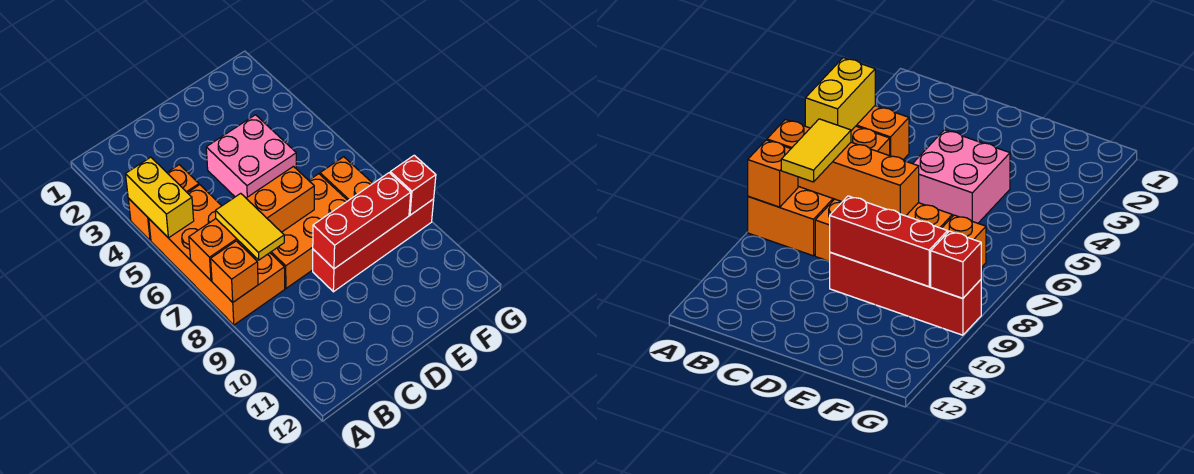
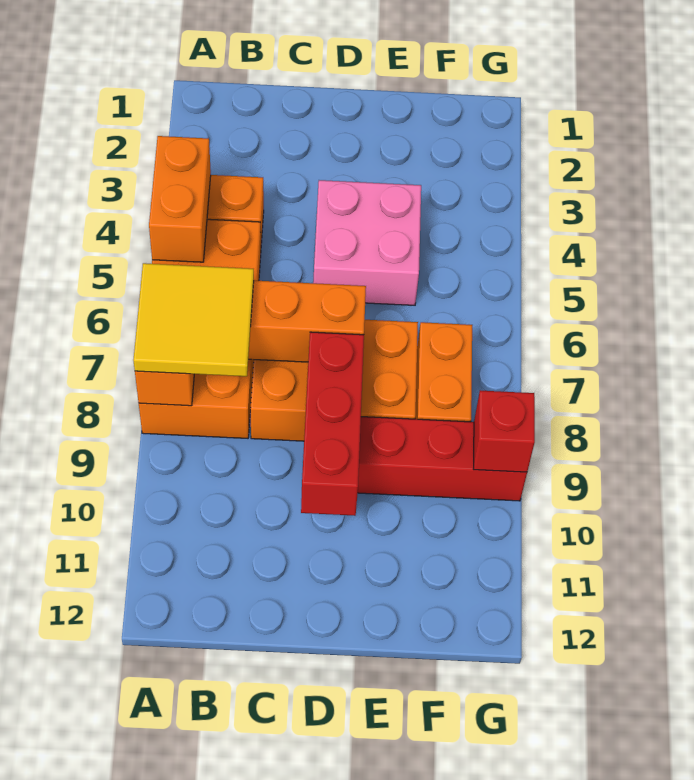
yellow 1x2 brick [126,157,194,238] -> orange 1x2 brick [149,136,211,262]
yellow 1x2 tile [215,193,284,260] -> yellow 2x2 tile [133,263,254,376]
red 1x3 brick [313,173,411,269] -> red 1x3 brick turned to [301,332,364,516]

